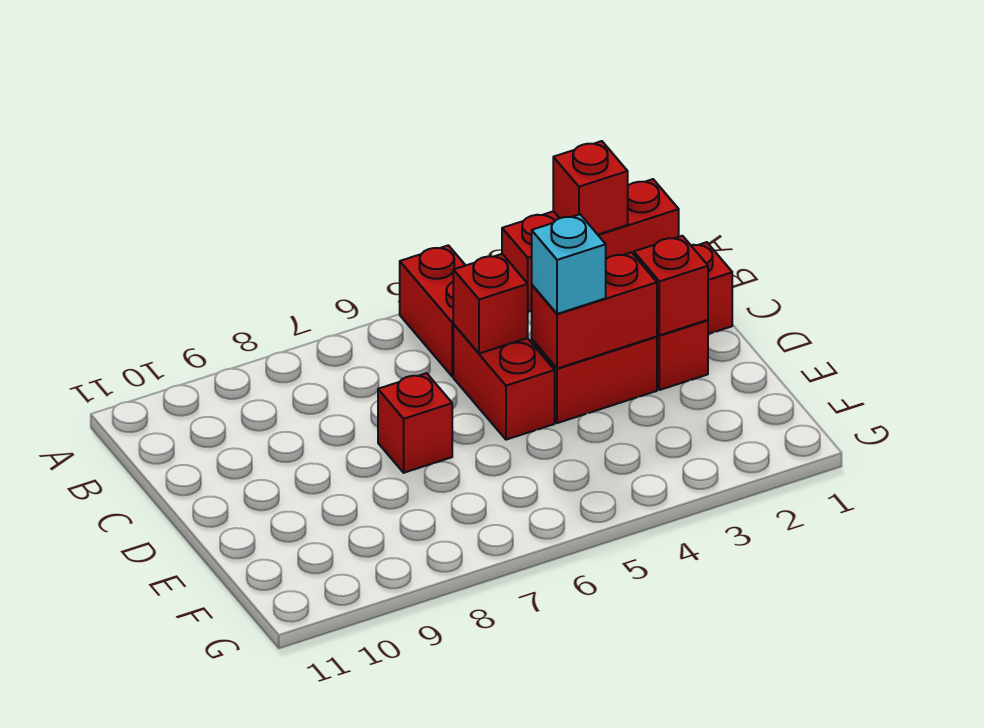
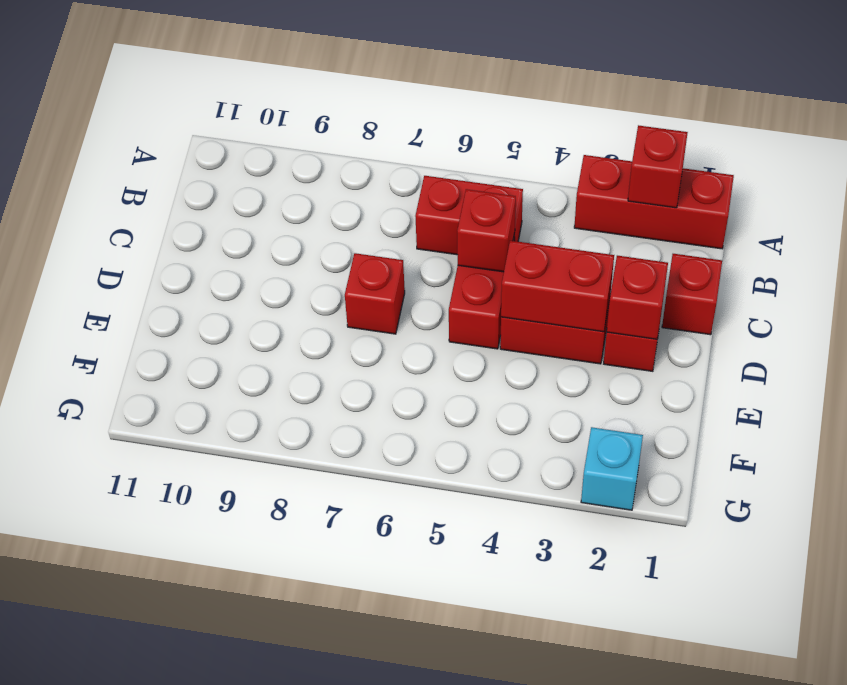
red 1x2 brick [400,245,466,376] -> red 1x2 brick turned to [415,176,523,255]
cyan 1x1 brick [532,214,606,314] -> cyan 1x1 brick moved to [581,427,643,510]

